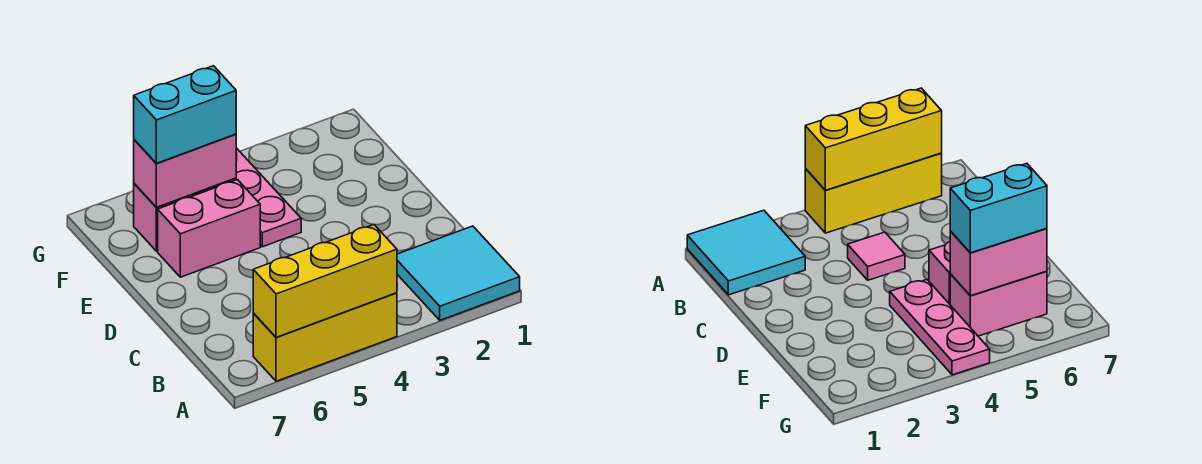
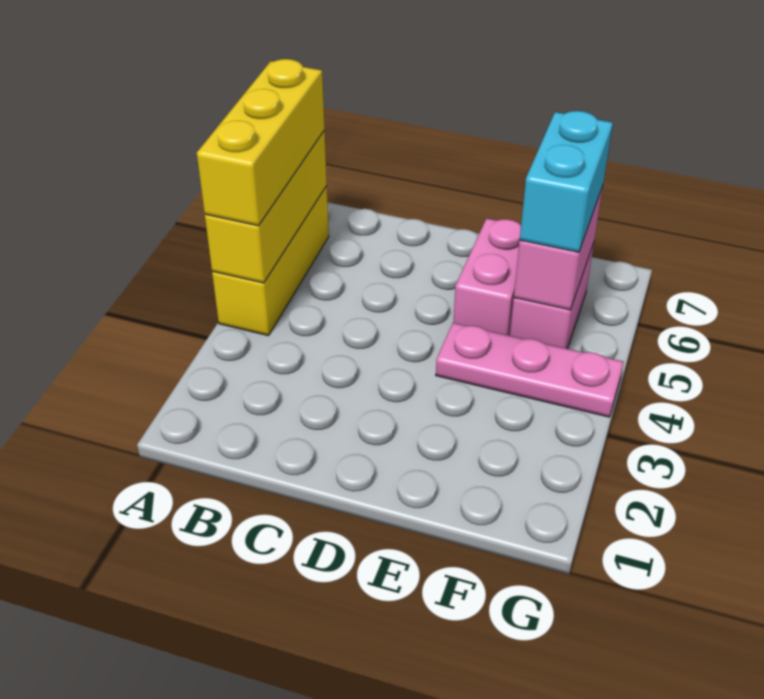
cyan 2x2 tile [397,226,520,320] -> none
none -> yellow 1x3 brick [197,59,325,226]
pink 1x1 tile [848,232,905,280] -> none

